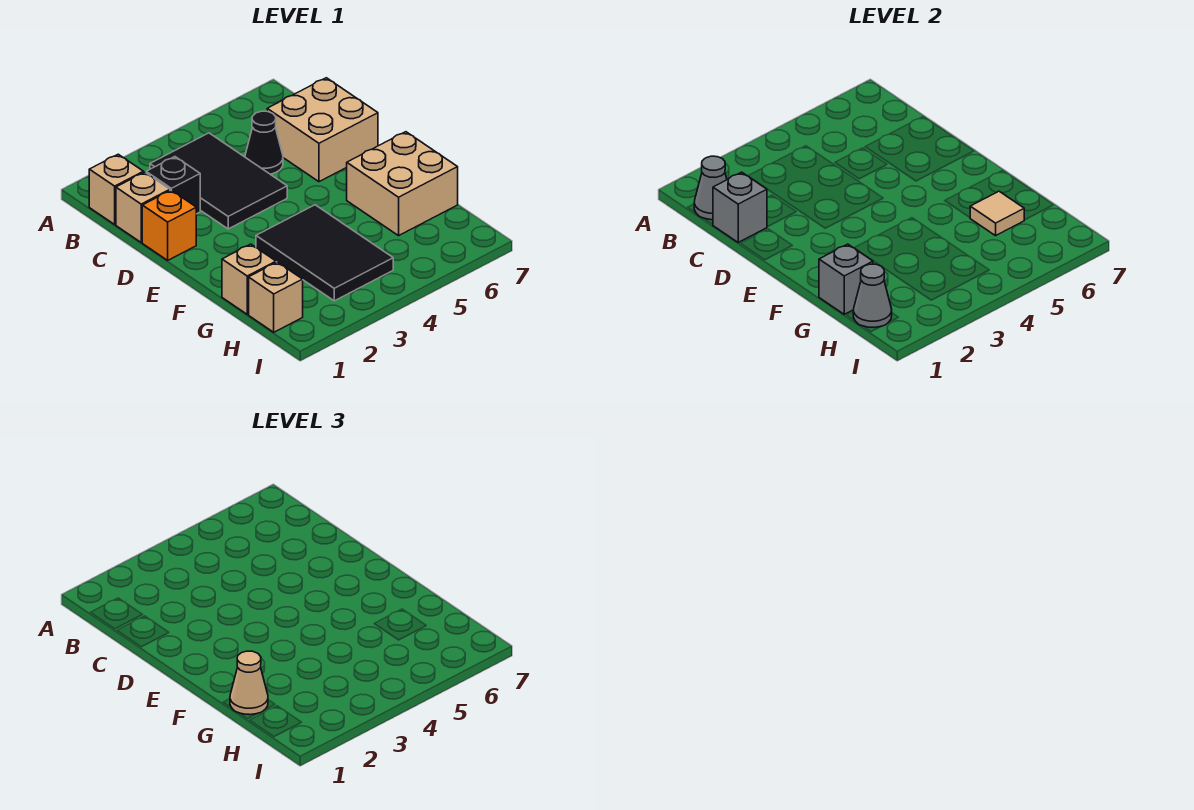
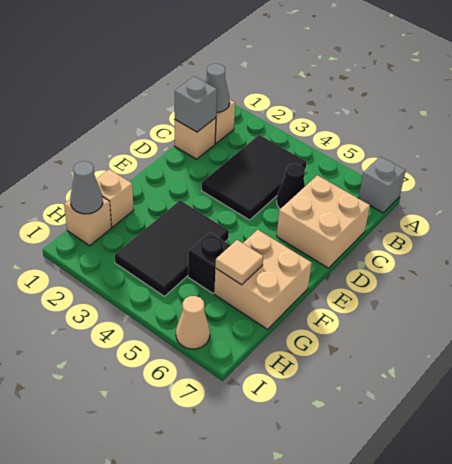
black 1x1 brick [146,157,200,214] -> black 1x1 brick moved to [188,232,231,293]
orange 1x1 brick [142,190,196,260] -> none
grey 1x1 brick [819,244,873,314] -> grey 1x1 brick moved to [358,156,406,213]
tan 1x1 cone [230,651,268,715] -> tan 1x1 cone moved to [176,296,210,349]

